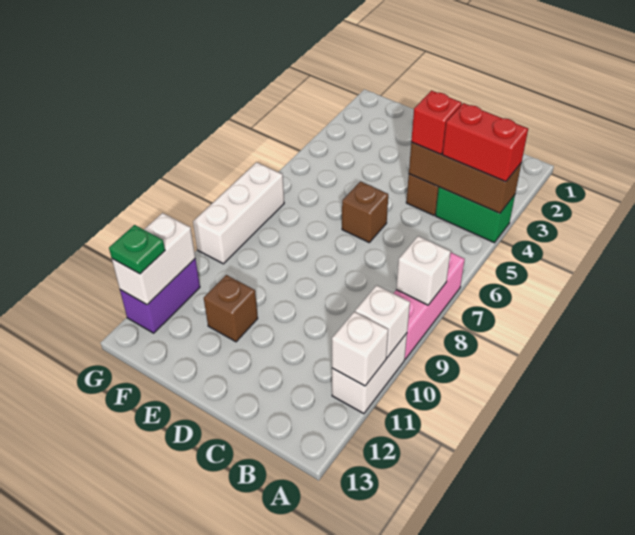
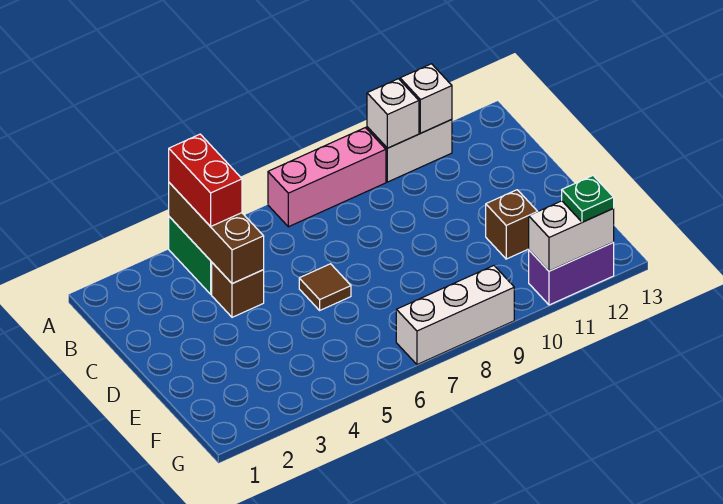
white 1x1 brick [396,236,451,305] -> none
red 1x1 brick [411,91,462,154] -> none
brown 1x1 brick [342,182,388,242] -> brown 1x1 tile [299,264,351,310]

